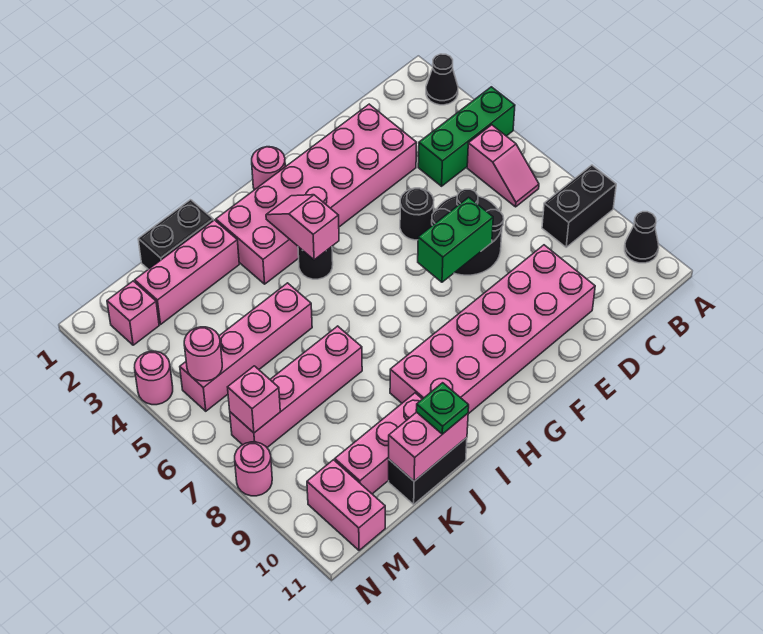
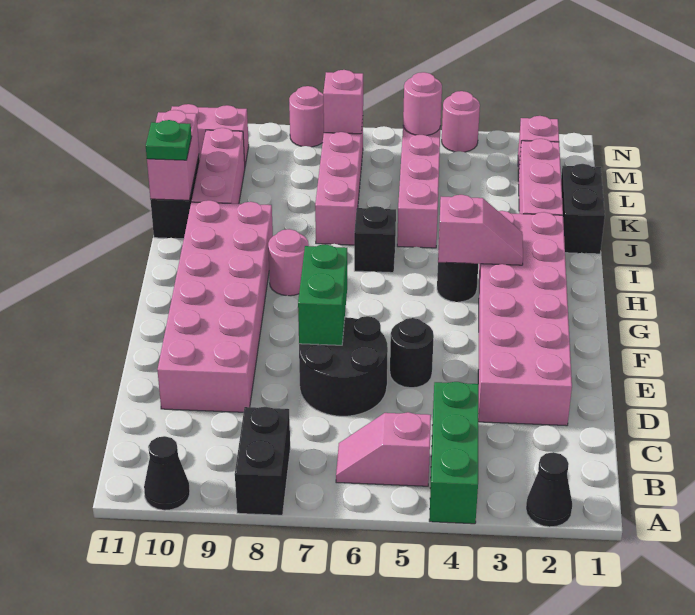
pink 1x1 round brick [252,147,285,190] -> pink 1x1 round brick moved to [268,229,309,296]
none -> black 1x1 brick [354,206,396,273]

